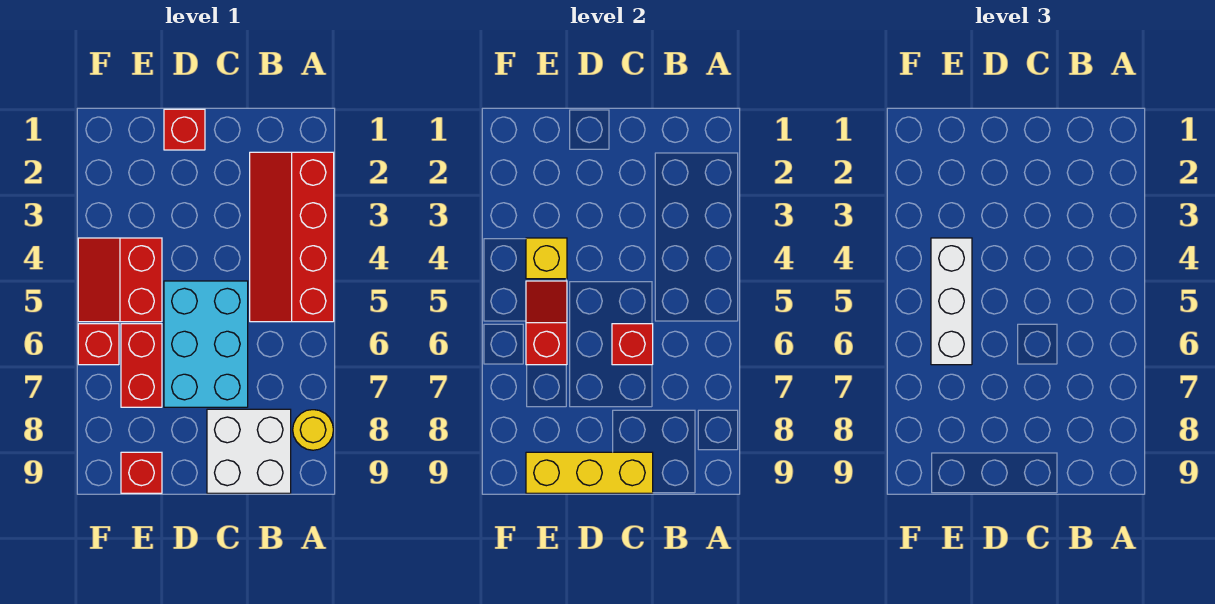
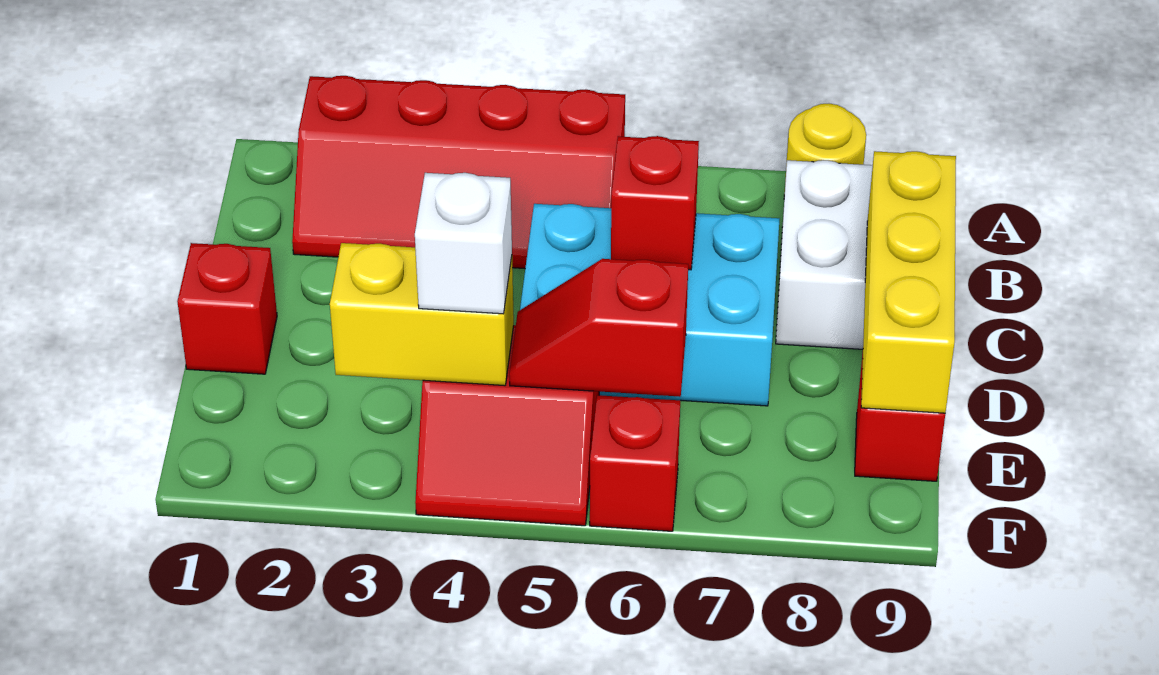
yellow 1x1 brick [526,238,567,279] -> yellow 1x2 brick [330,243,514,386]
white 1x3 brick [931,238,972,365] -> white 1x1 brick [415,173,512,314]
red 1x2 brick [121,324,162,407] -> none

